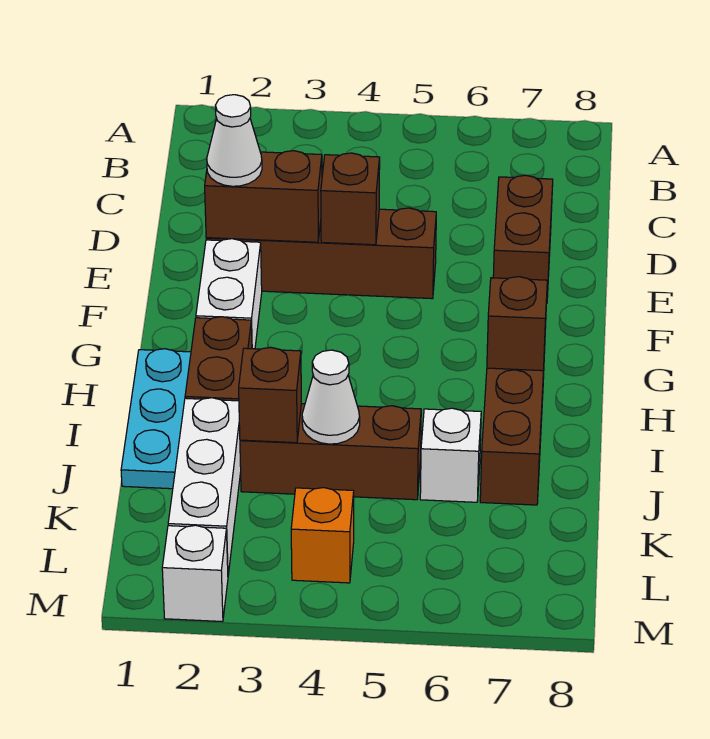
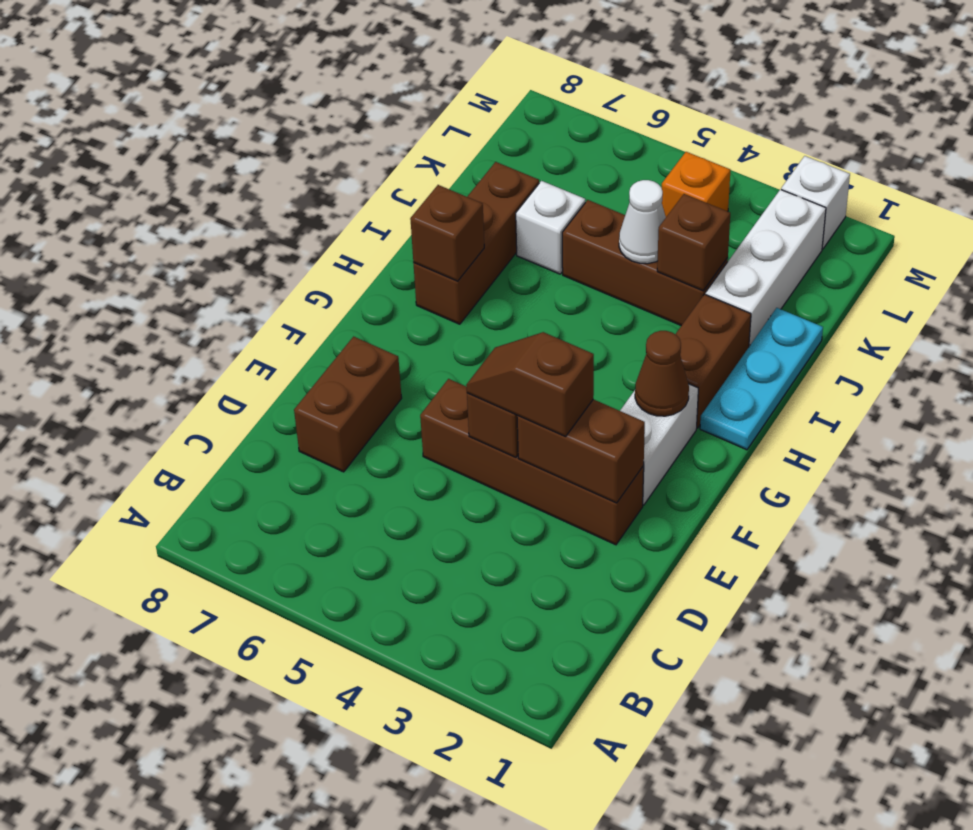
white 1x1 cone [207,95,262,186] -> none
none -> brown 1x2 slope [466,332,594,437]
none -> brown 1x1 cone [635,331,689,416]

